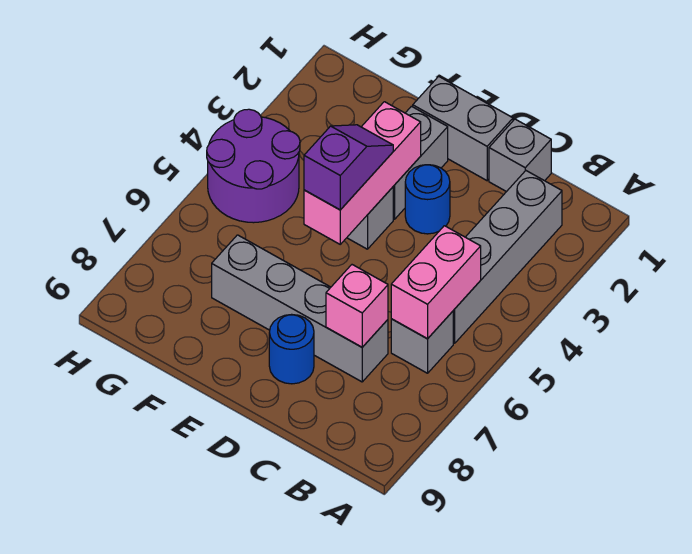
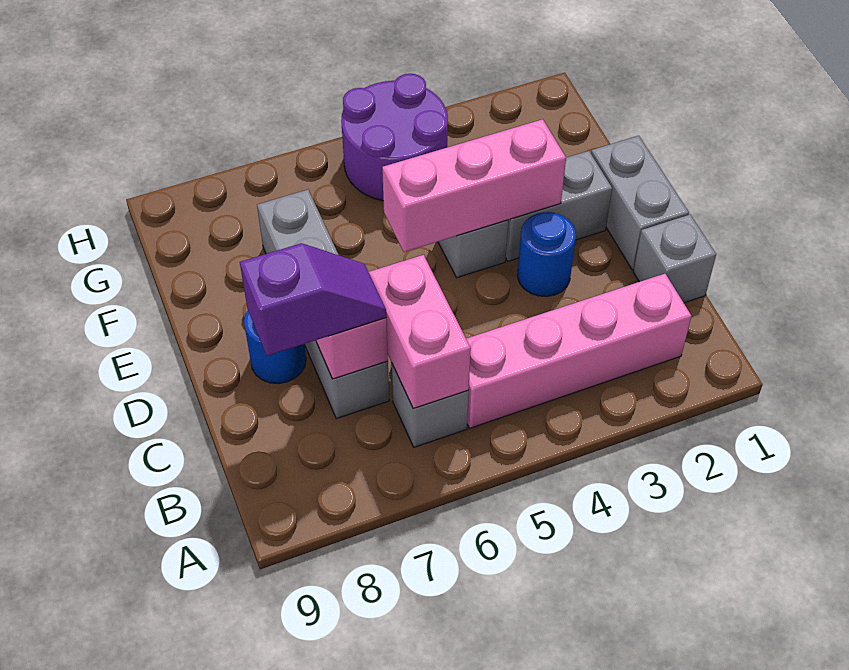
grey 1x4 brick [453,171,562,343] -> pink 1x4 brick [466,274,691,428]
pink 1x2 brick [391,226,481,339] -> pink 1x2 brick turned to [369,255,471,408]
purple 1x2 slope [304,125,393,210] -> purple 1x2 slope moved to [240,243,386,356]

